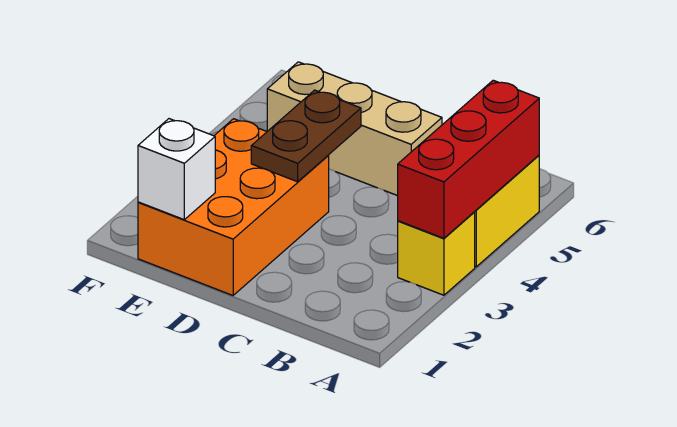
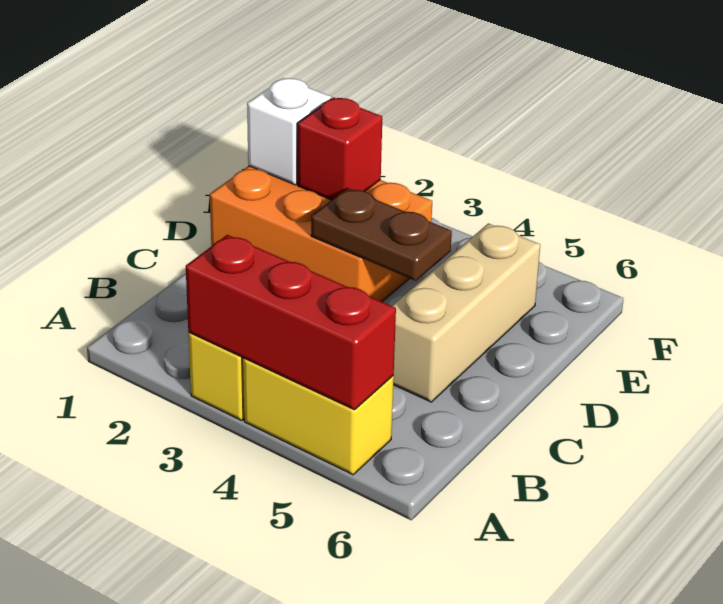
none -> red 1x1 brick [298,98,382,200]

